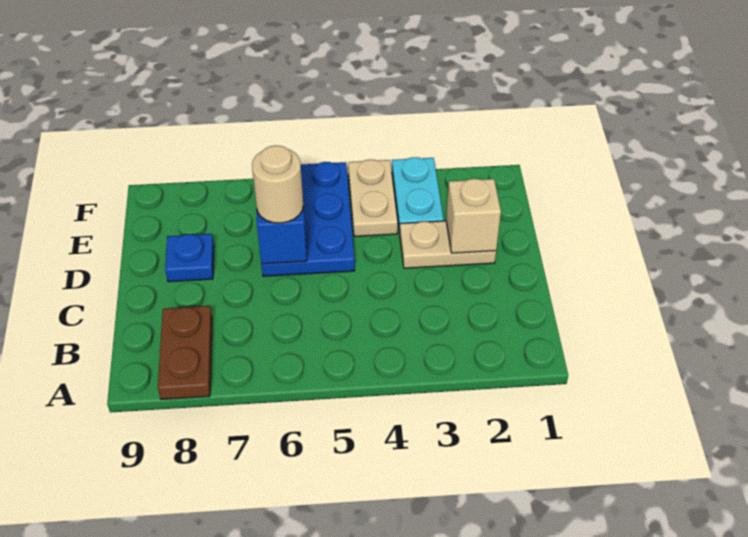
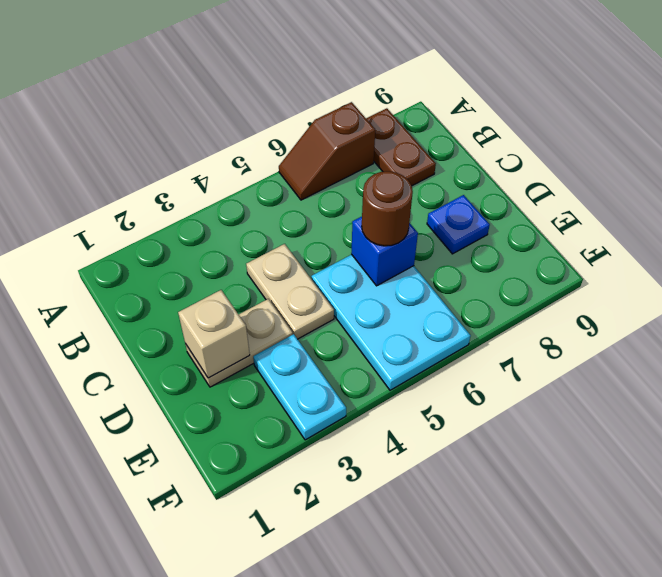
none -> brown 1x2 slope [279,102,375,200]
blue 2x3 plate [261,162,355,276] -> cyan 2x3 plate [311,254,471,390]
tan 1x1 round brick [252,145,303,223] -> brown 1x1 round brick [362,171,413,246]
tan 1x2 plate [348,160,398,237] -> tan 1x2 plate moved to [246,244,334,339]

